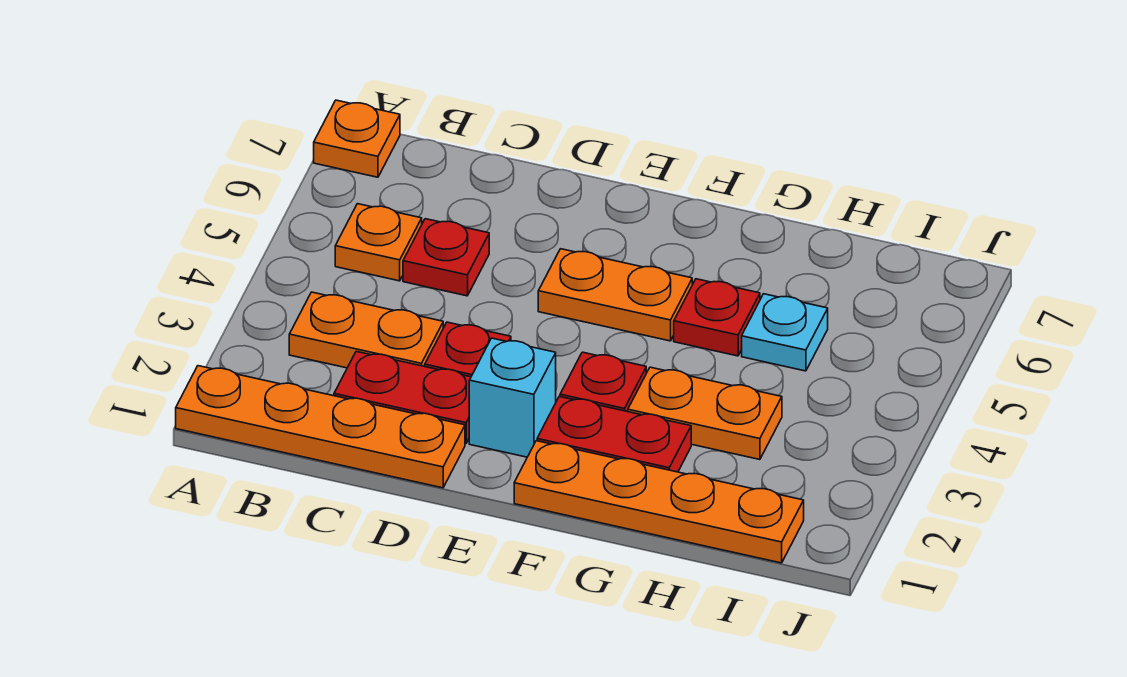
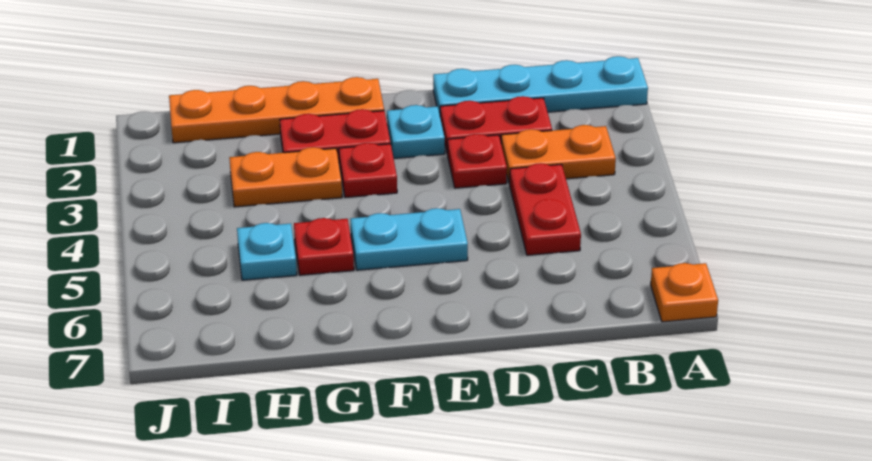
orange 1x4 plate [176,366,465,488] -> cyan 1x4 plate [433,56,648,114]
orange 1x1 plate [335,204,422,281] -> none
red 1x1 plate [403,219,489,296] -> red 1x2 plate [510,163,581,255]
cyan 1x1 brick [469,338,556,457] -> cyan 1x1 plate [387,105,445,158]
orange 1x2 plate [538,249,692,341] -> cyan 1x2 plate [350,208,468,270]

